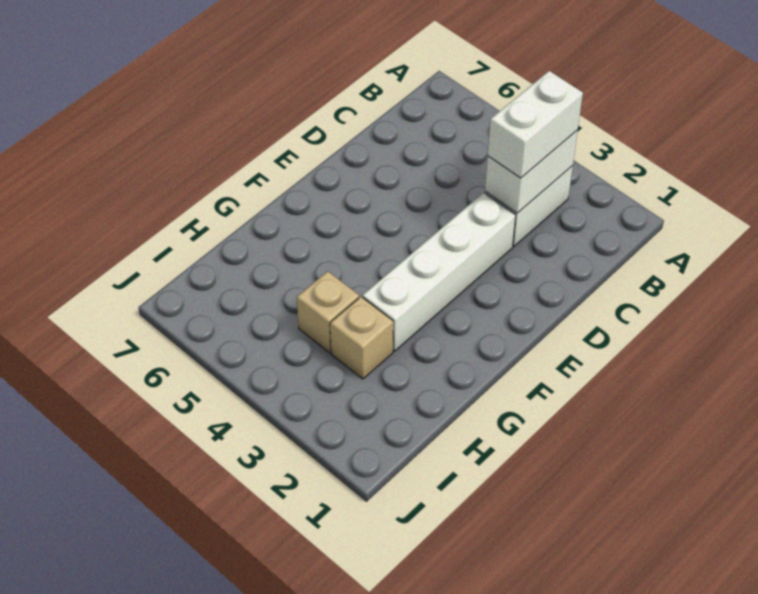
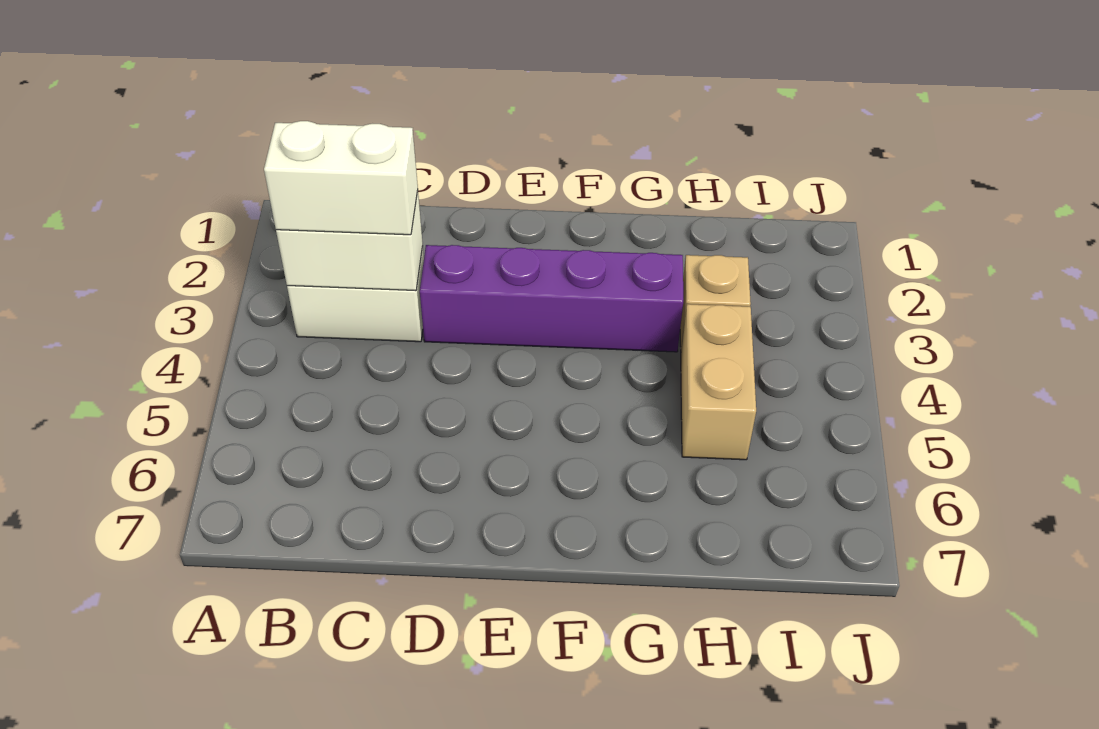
white 1x4 brick [363,193,516,351] -> purple 1x4 brick [420,245,683,352]
tan 1x1 brick [297,271,359,353] -> tan 1x2 brick [681,304,756,460]

